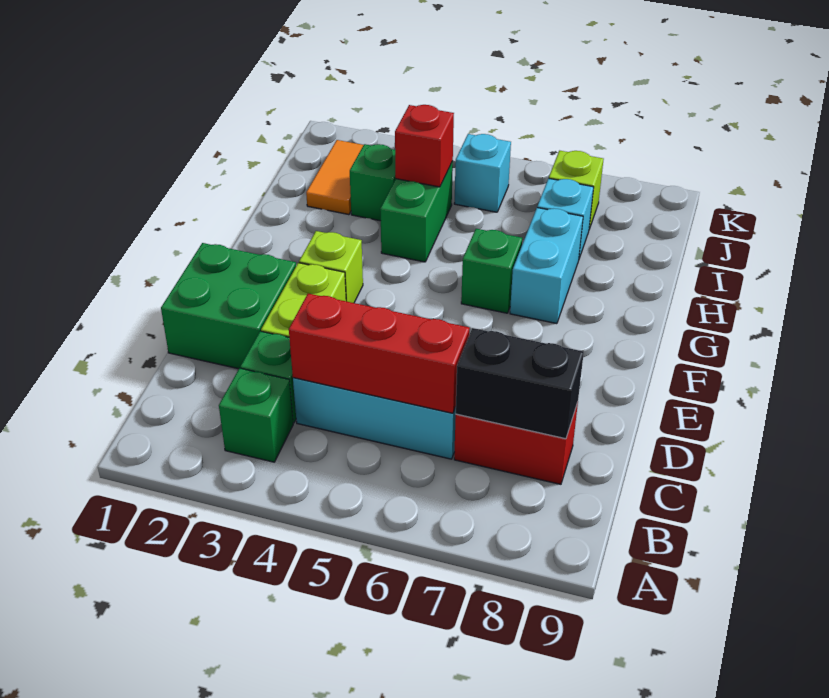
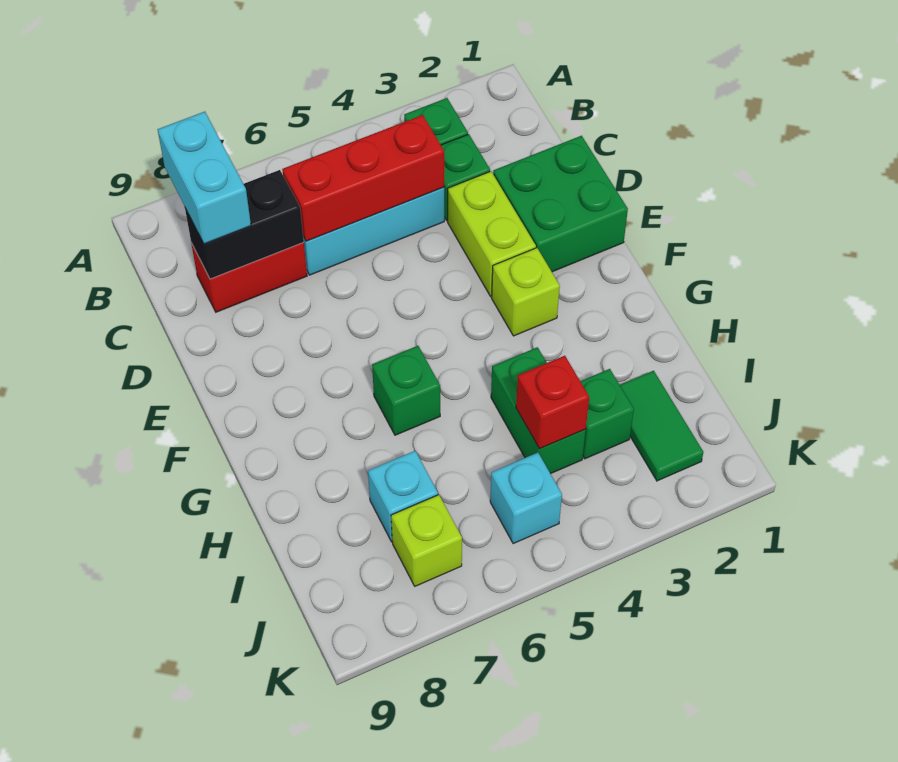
cyan 1x2 brick [510,208,583,324] -> cyan 1x2 brick moved to [158,112,251,244]
orange 1x2 tile [306,140,363,215] -> green 1x2 tile [620,371,703,481]

